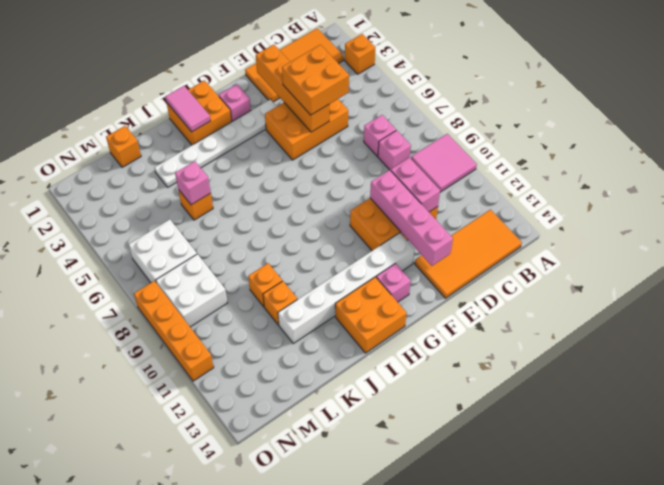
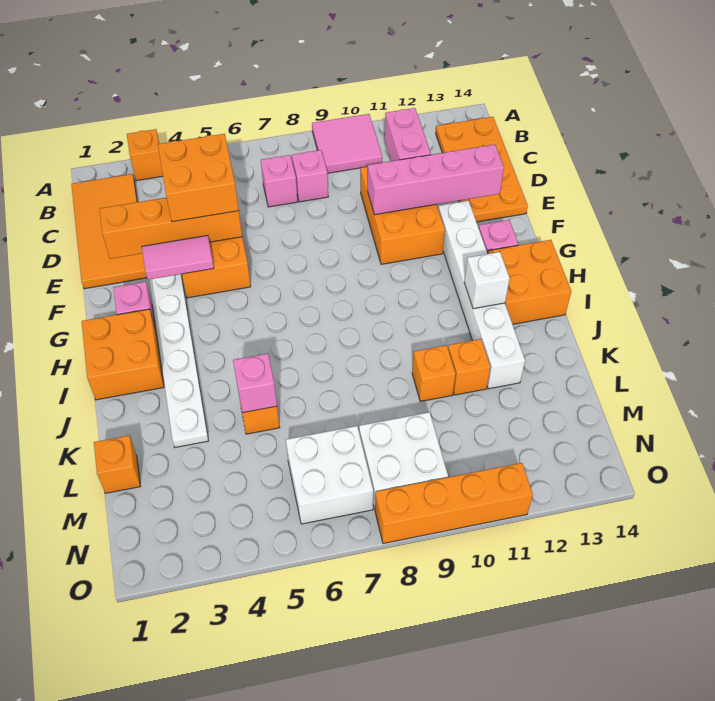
orange 2x4 tile [415,210,522,298] -> orange 2x4 plate [436,117,528,222]
pink 1x2 brick [391,157,440,212] -> pink 1x2 brick turned to [385,108,431,161]
pink 1x2 tile [165,86,211,132] -> pink 1x2 tile moved to [142,235,214,280]
none -> white 1x1 brick [464,252,510,309]

